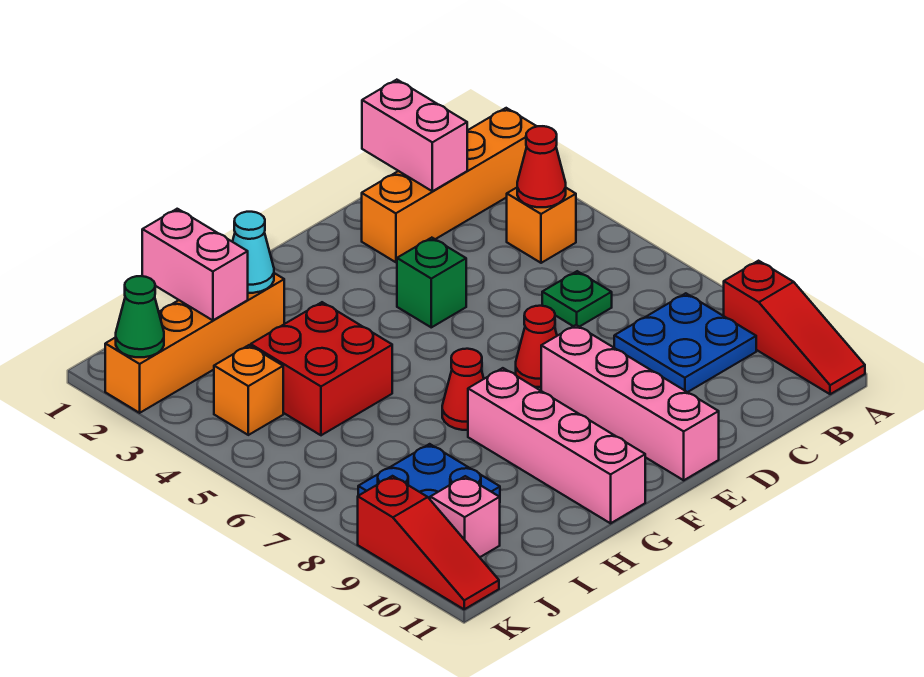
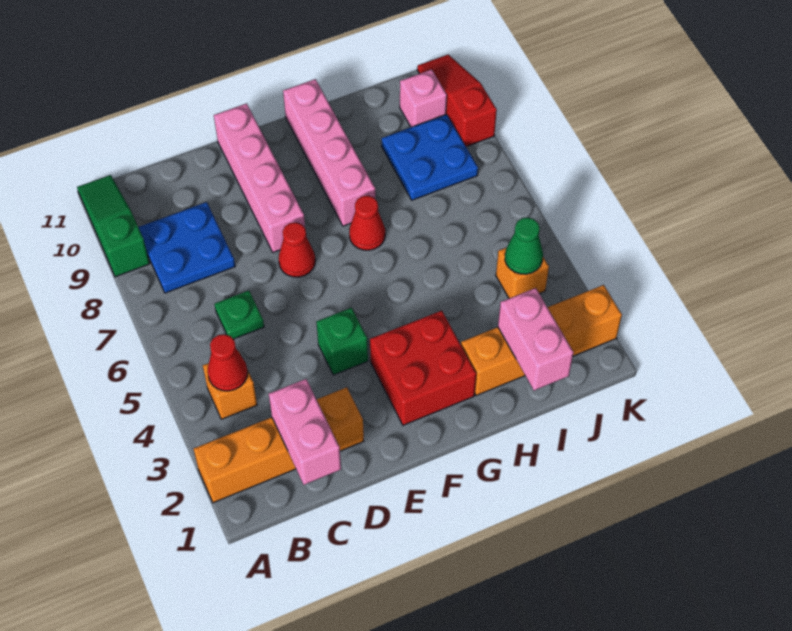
red 1x3 slope [724,261,865,394] -> green 1x3 slope [77,175,150,277]
cyan 1x1 cone [233,212,274,293] -> none
red 2x2 brick [251,302,392,435] -> red 2x2 brick moved to [370,311,476,425]
green 1x1 cone [116,276,164,357] -> green 1x1 cone moved to [505,217,543,274]

